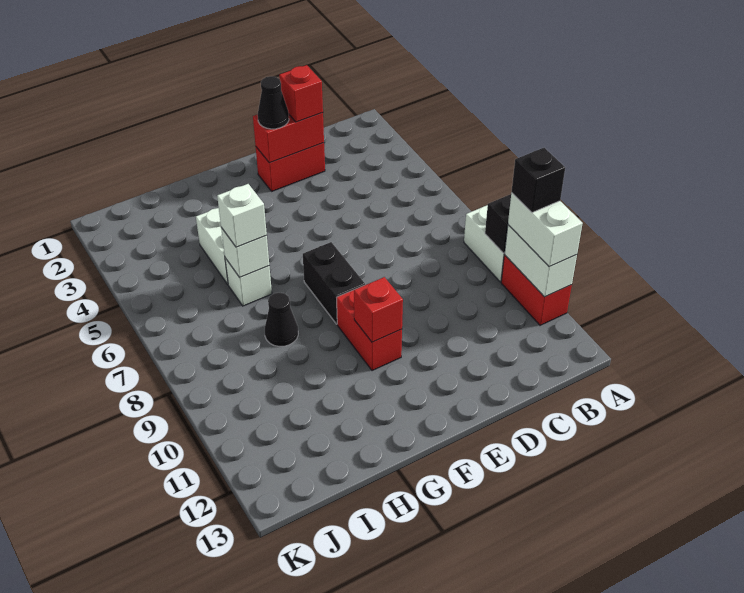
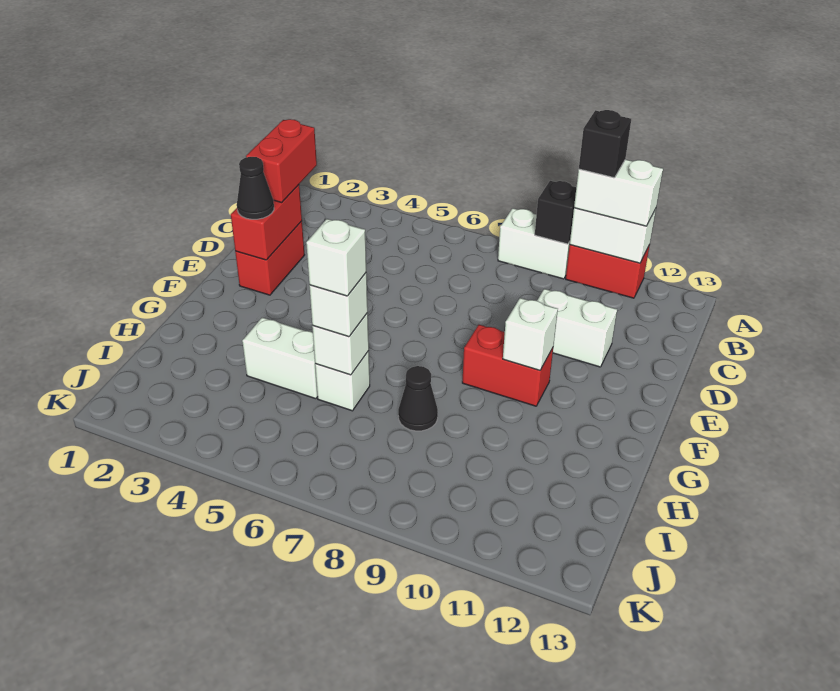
red 1x1 brick [279,65,323,122] -> red 1x2 brick [246,119,317,202]
none -> white 1x2 brick [537,289,617,367]
black 1x2 brick [303,242,365,324] -> none
red 1x1 brick [354,277,403,342] -> white 1x1 brick [503,298,558,370]
none -> white 1x1 brick [306,219,366,296]

